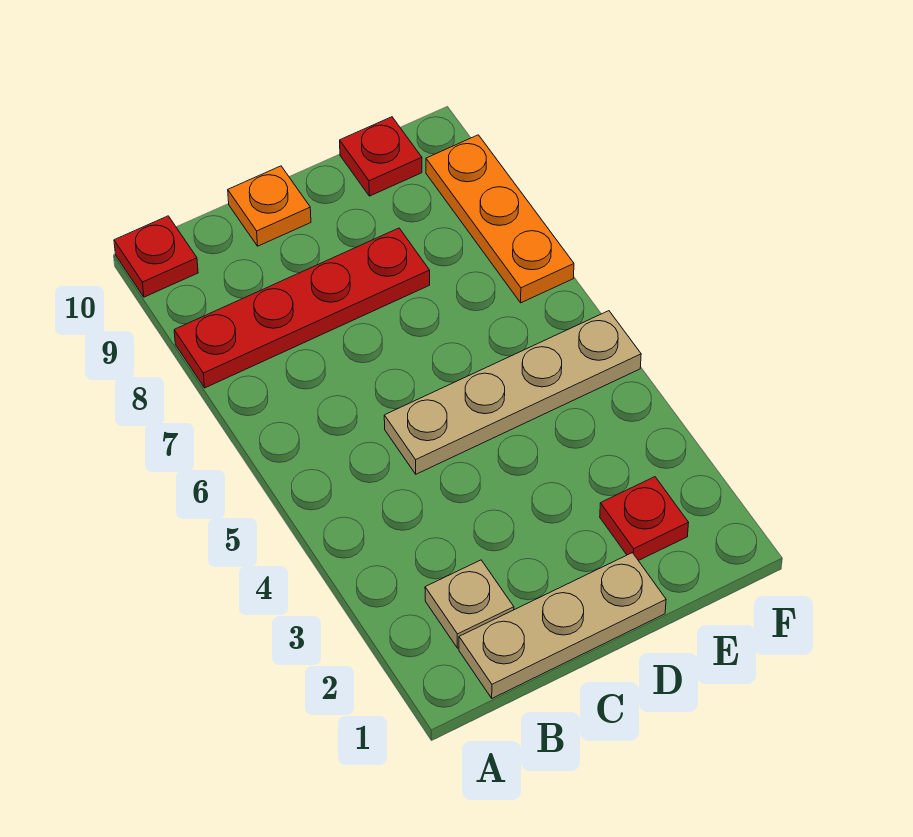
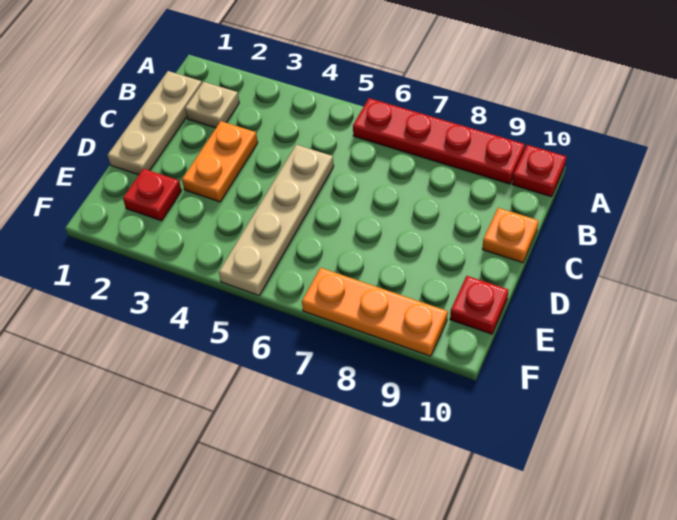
red 1x4 plate [174,228,430,388] -> red 1x4 plate turned to [353,98,525,184]
none -> orange 1x2 plate [182,121,258,202]

